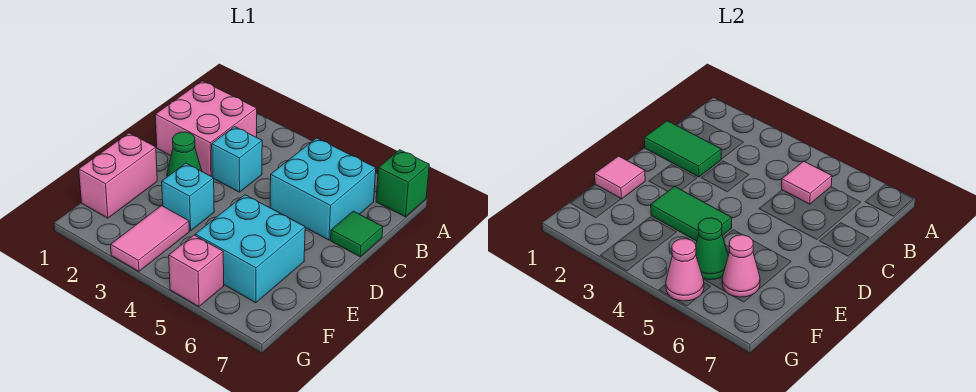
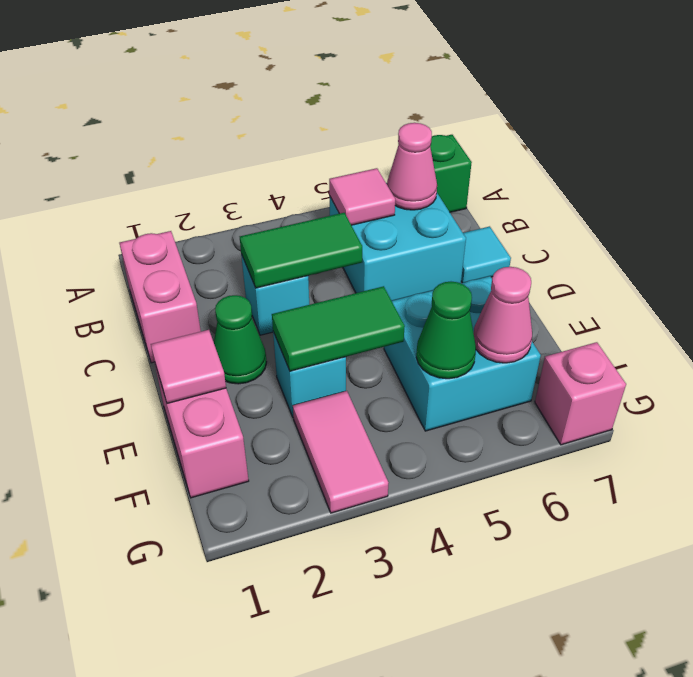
pink 2x2 brick [155,81,257,177] -> pink 1x2 brick [119,231,201,363]
green 1x2 tile [644,121,721,177] -> green 1x2 tile moved to [240,213,362,288]
green 1x1 tile [331,211,383,257] -> cyan 1x1 tile [461,226,511,283]
pink 1x1 brick [169,235,224,307] -> pink 1x1 brick moved to [535,342,626,445]
pink 1x1 cone [666,239,704,301] -> pink 1x1 cone moved to [387,123,437,210]

